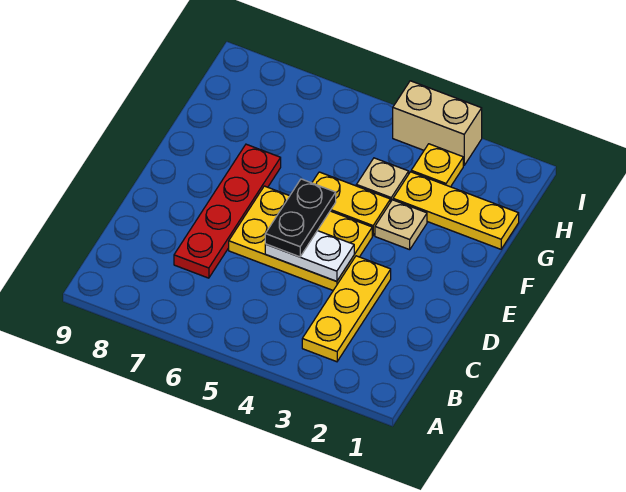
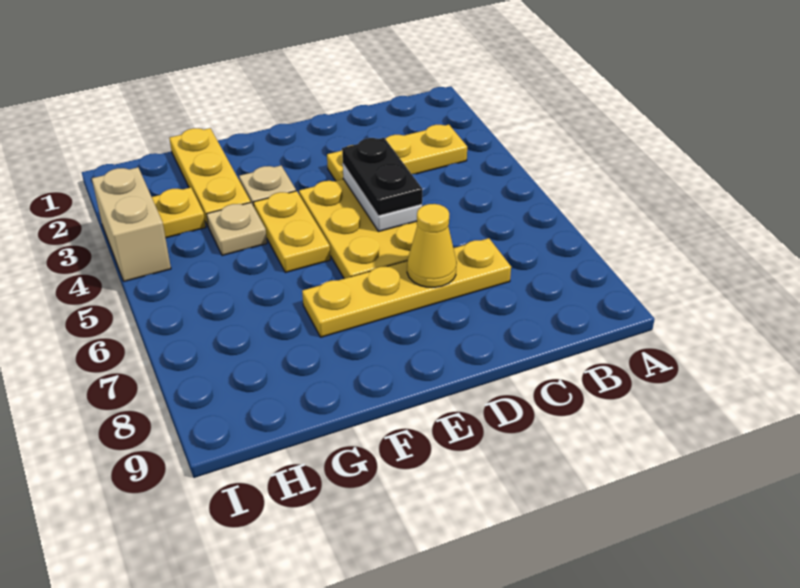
red 1x4 plate [174,144,281,278] -> yellow 1x4 plate [302,238,511,337]
black 1x2 plate [265,179,336,257] -> black 1x2 plate turned to [342,138,422,216]
none -> yellow 1x1 cone [407,204,457,288]

